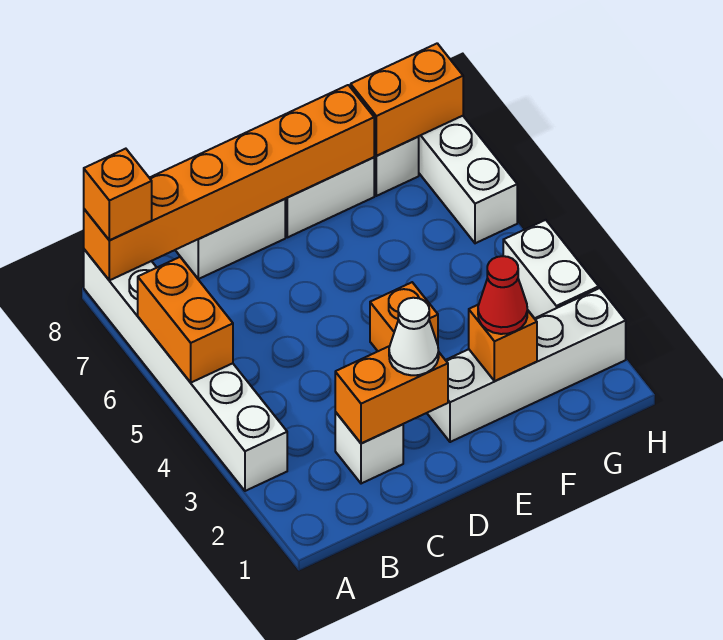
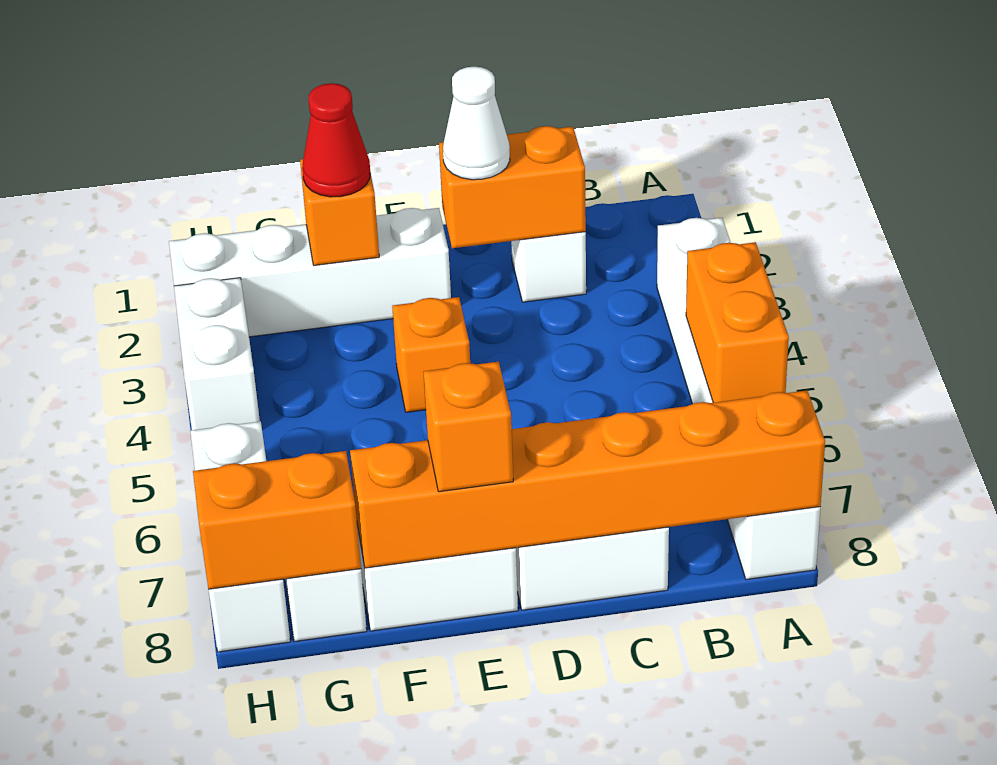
orange 1x1 brick [84,149,152,240] -> orange 1x1 brick moved to [423,362,513,492]

